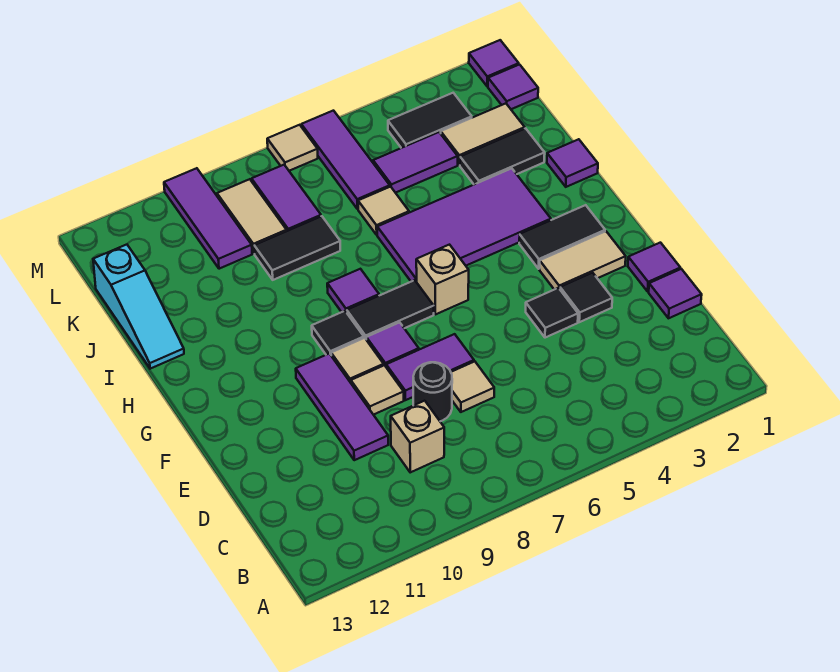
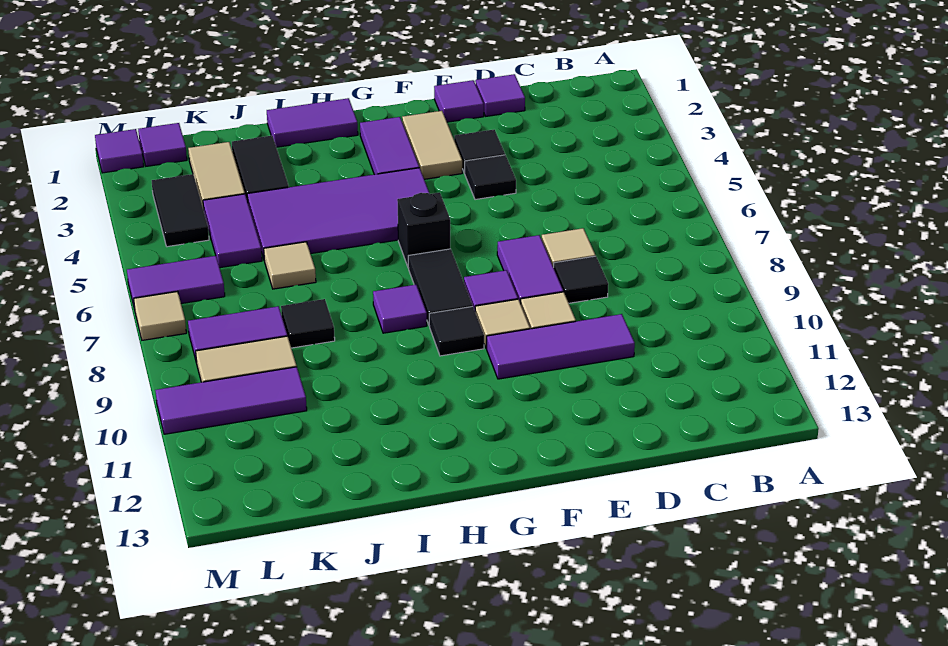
tan 1x1 brick [391,401,444,472] -> none
black 1x1 round brick [413,362,452,421] -> black 1x1 tile [554,256,608,303]
black 1x2 tile [519,205,605,269] -> purple 1x2 tile [360,117,419,175]
tan 1x1 brick [416,245,469,314] -> black 1x1 brick [397,193,450,266]
purple 2x4 tile [377,168,551,282] -> purple 2x4 tile turned to [247,168,429,258]
purple 1x1 tile [547,139,598,187] -> purple 1x2 tile [267,98,358,147]
cyan 1x3 slope [93,245,184,369] -> none
black 1x2 tile [254,216,340,280] -> black 1x1 tile [281,299,335,348]
purple 1x3 tile [301,111,390,209] -> purple 1x2 tile [127,256,225,309]

